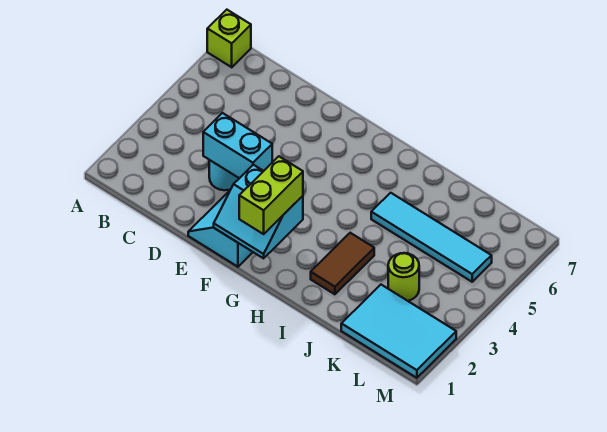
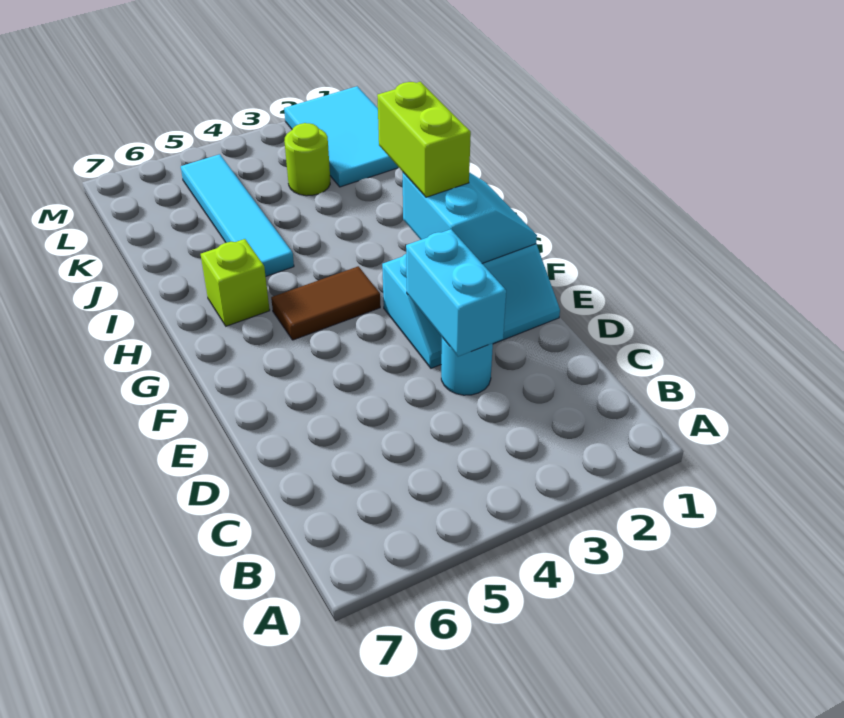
lime 1x1 brick [207,10,251,67] -> lime 1x1 brick moved to [201,239,270,326]
lime 1x2 brick [239,156,303,234] -> lime 1x2 brick turned to [377,82,471,197]
brown 1x2 tile [311,233,374,294] -> brown 1x2 tile moved to [271,266,380,340]

